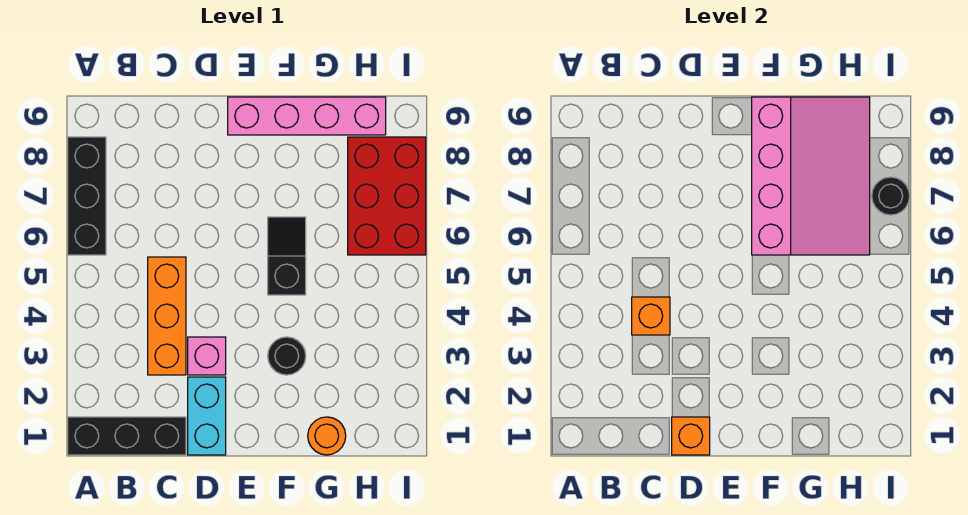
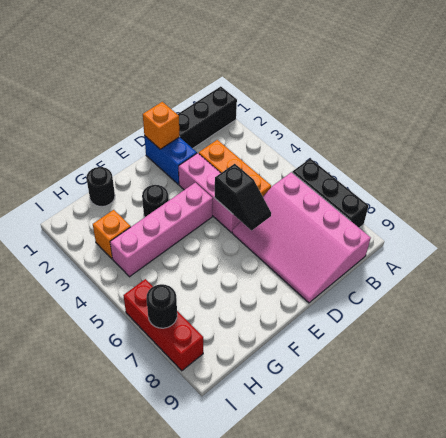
orange 1x1 brick [632,297,670,335] -> orange 1x1 brick moved to [93,210,131,259]
cyan 1x2 brick [188,377,226,455] -> blue 1x2 brick [144,136,197,184]
pink 1x1 brick [188,337,226,375] -> pink 1x3 brick [179,153,240,232]
pink 1x4 brick [228,97,386,135] -> pink 1x4 brick moved to [110,183,213,277]
black 1x2 slope [268,217,306,295] -> black 1x2 slope moved to [214,164,271,230]
pink 3x4 slope [752,97,870,255] -> pink 3x4 slope moved to [232,172,371,303]
orange 1x1 round brick [308,417,346,455] -> black 1x1 round brick [86,167,115,207]
red 2x3 brick [348,137,426,255] -> red 1x3 brick [123,279,203,371]

